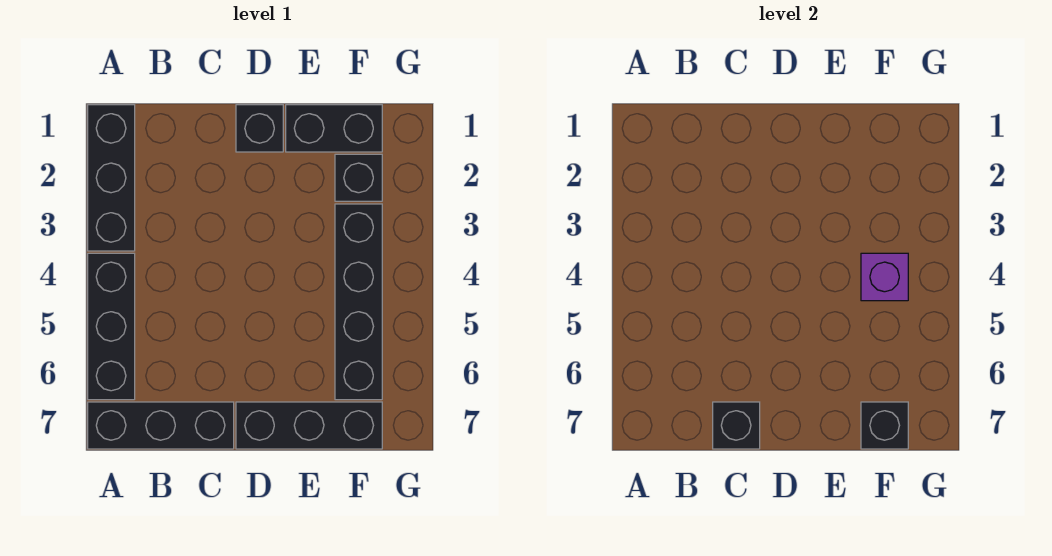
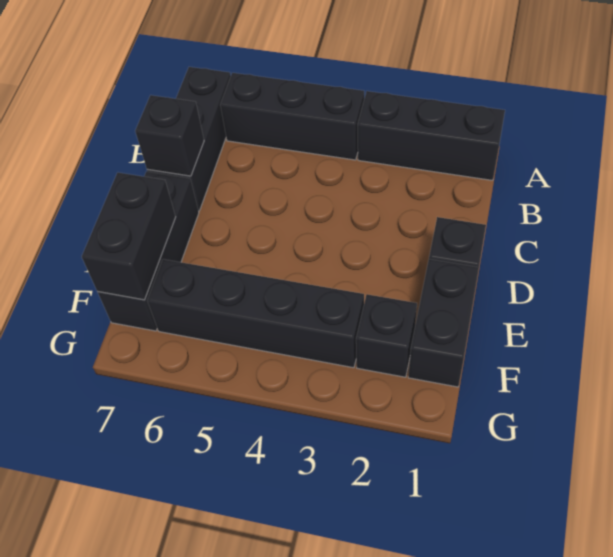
purple 1x1 brick [861,253,908,301] -> none
black 1x1 brick [861,402,908,449] -> black 1x2 brick [82,173,176,300]

